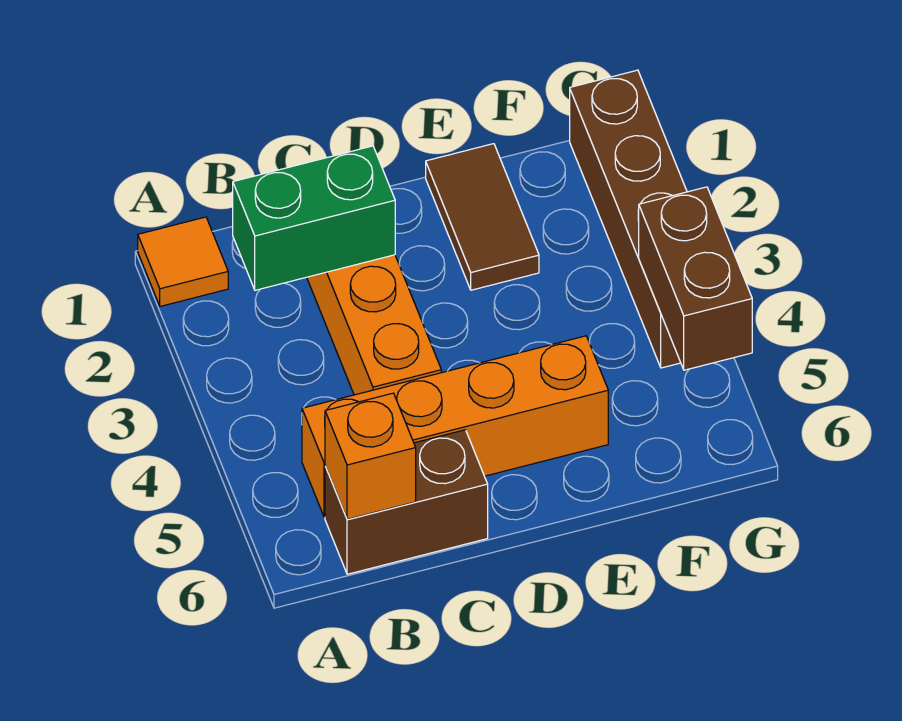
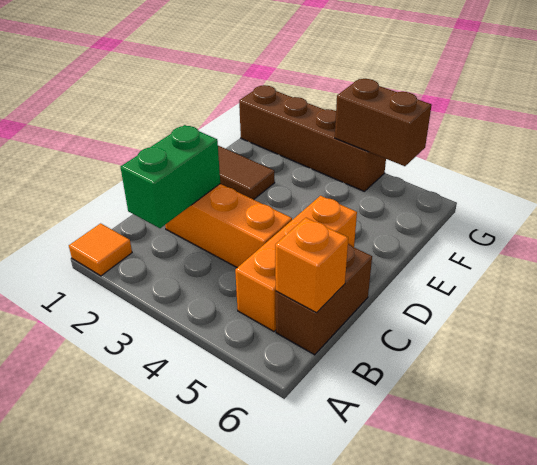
orange 1x4 brick [302,336,608,517] -> orange 1x3 brick [235,196,357,331]

